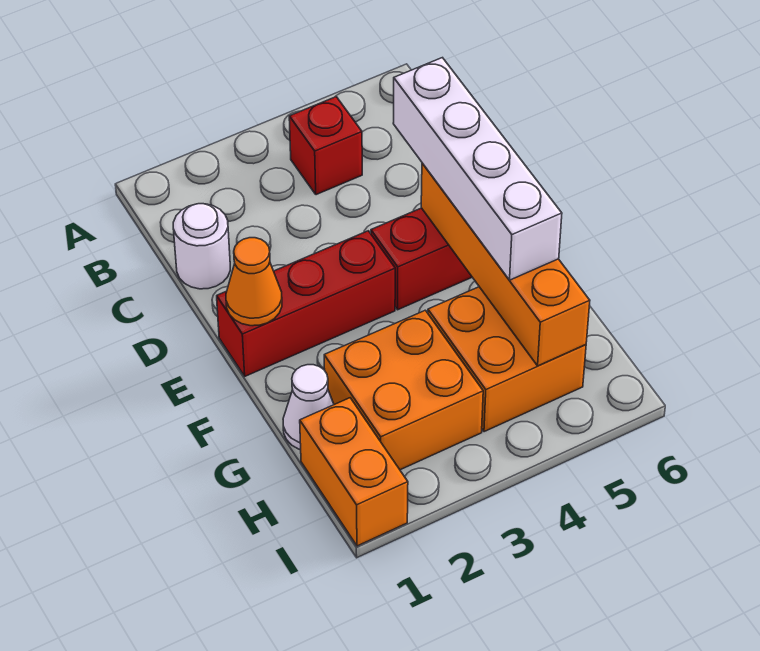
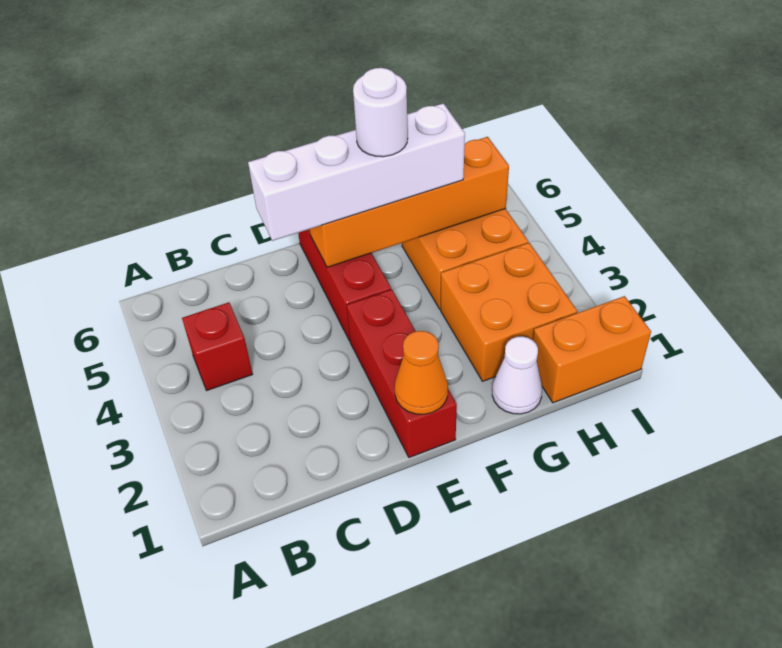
white 1x1 round brick [173,204,230,289] -> white 1x1 round brick moved to [353,68,408,157]

